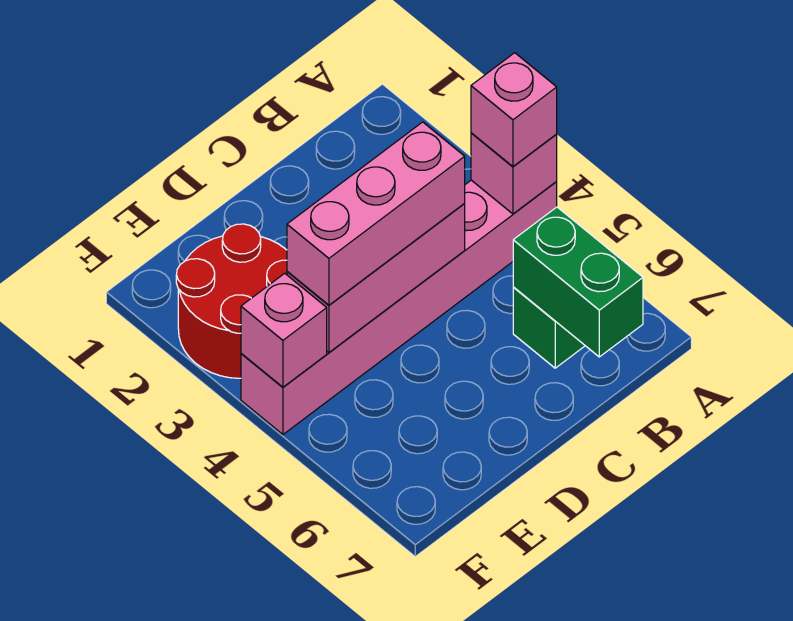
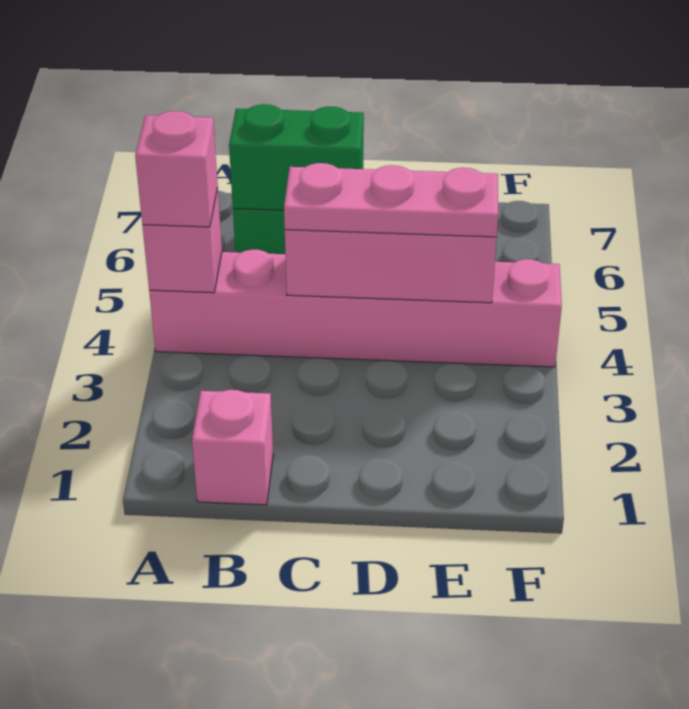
green 1x2 brick [513,207,643,357] -> green 1x2 brick turned to [229,104,364,210]
pink 1x3 brick [287,122,465,305] -> pink 1x3 plate [284,163,498,237]
red 2x2 round brick [176,224,287,378] -> none
pink 1x1 brick [241,273,327,387] -> pink 1x1 brick moved to [192,390,273,505]

